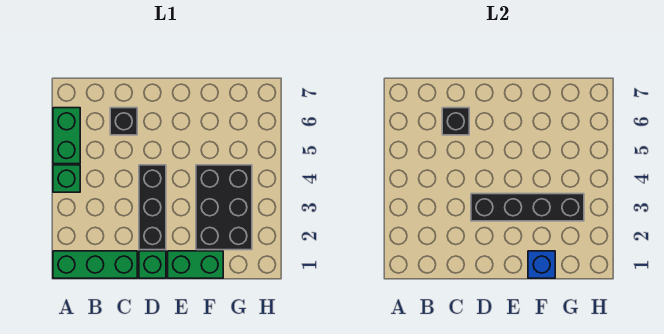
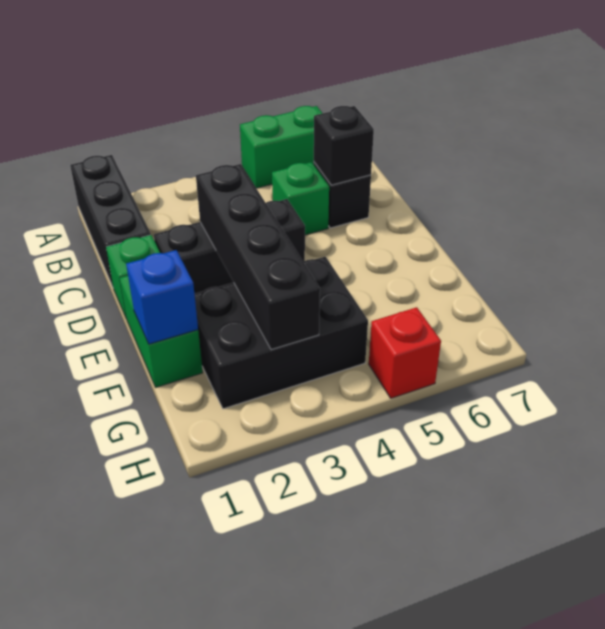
green 1x3 brick [53,251,137,278] -> black 1x3 brick [70,155,151,287]
green 1x1 brick [53,165,80,192] -> green 1x1 brick moved to [272,162,329,235]
none -> red 1x1 brick [369,307,441,398]

